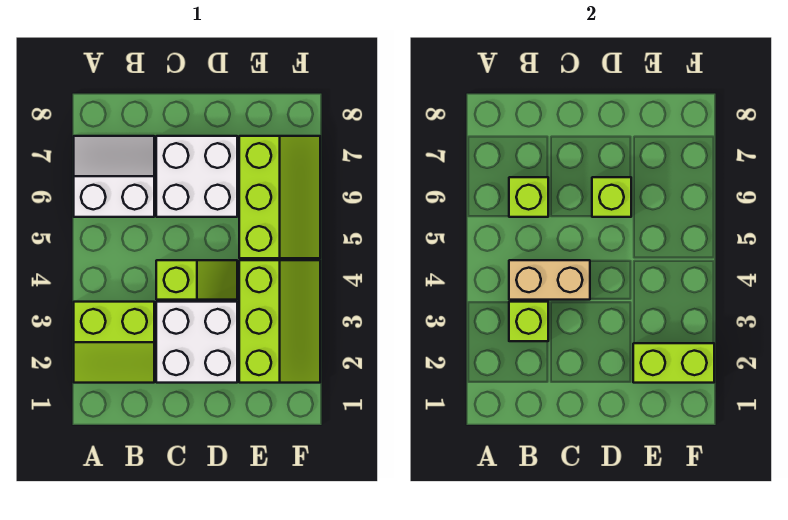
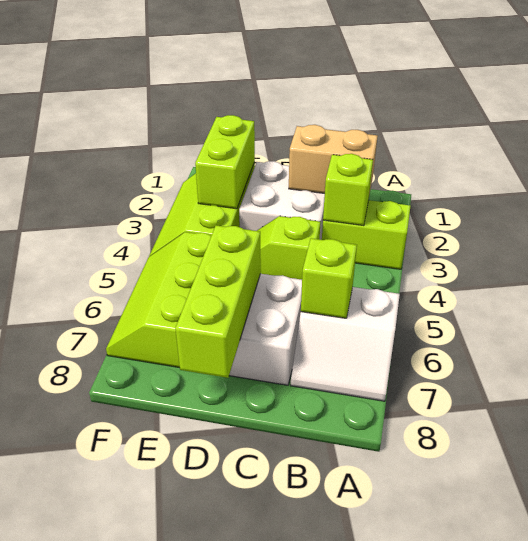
tan 1x2 brick [509,260,590,300] -> tan 1x2 brick moved to [289,125,378,195]
lime 1x1 brick [592,177,631,217] -> lime 1x3 brick [175,225,261,378]
lime 1x2 brick [633,343,714,383] -> lime 1x2 brick turned to [195,115,255,209]

